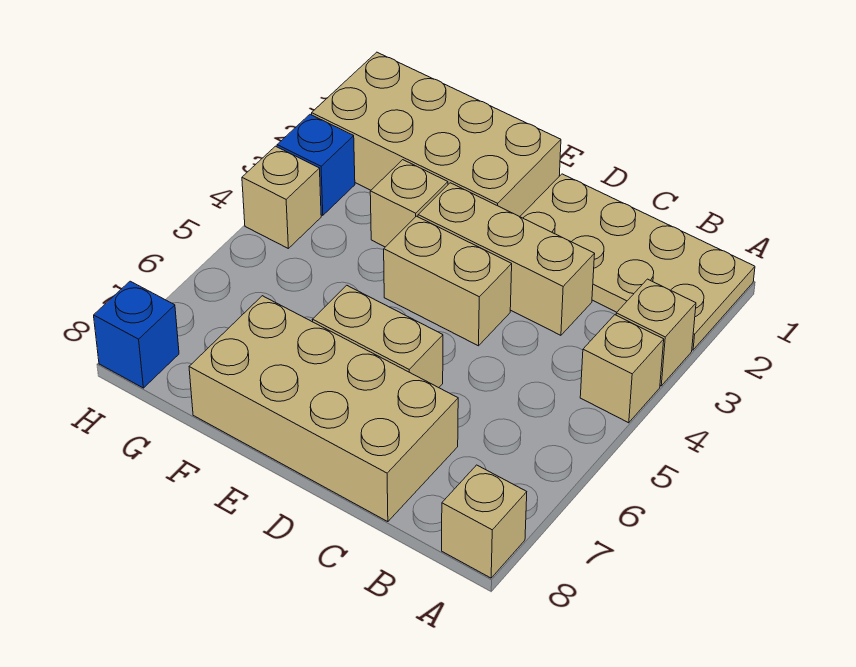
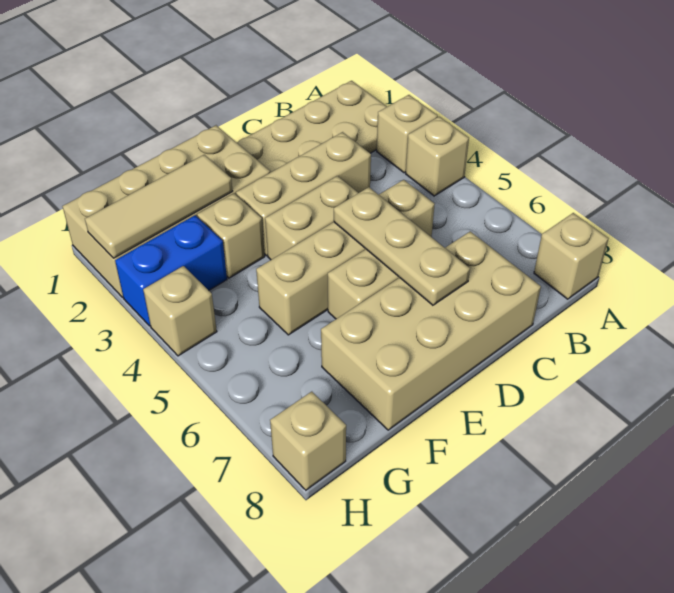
none -> tan 1x4 brick [256,180,435,335]
none -> tan 1x3 plate [334,187,470,305]
none -> tan 1x3 tile [85,155,233,258]
blue 1x1 brick [277,114,355,215] -> blue 1x2 brick [115,215,227,326]
blue 1x1 brick [94,281,179,388] -> tan 1x1 brick [270,392,346,490]

